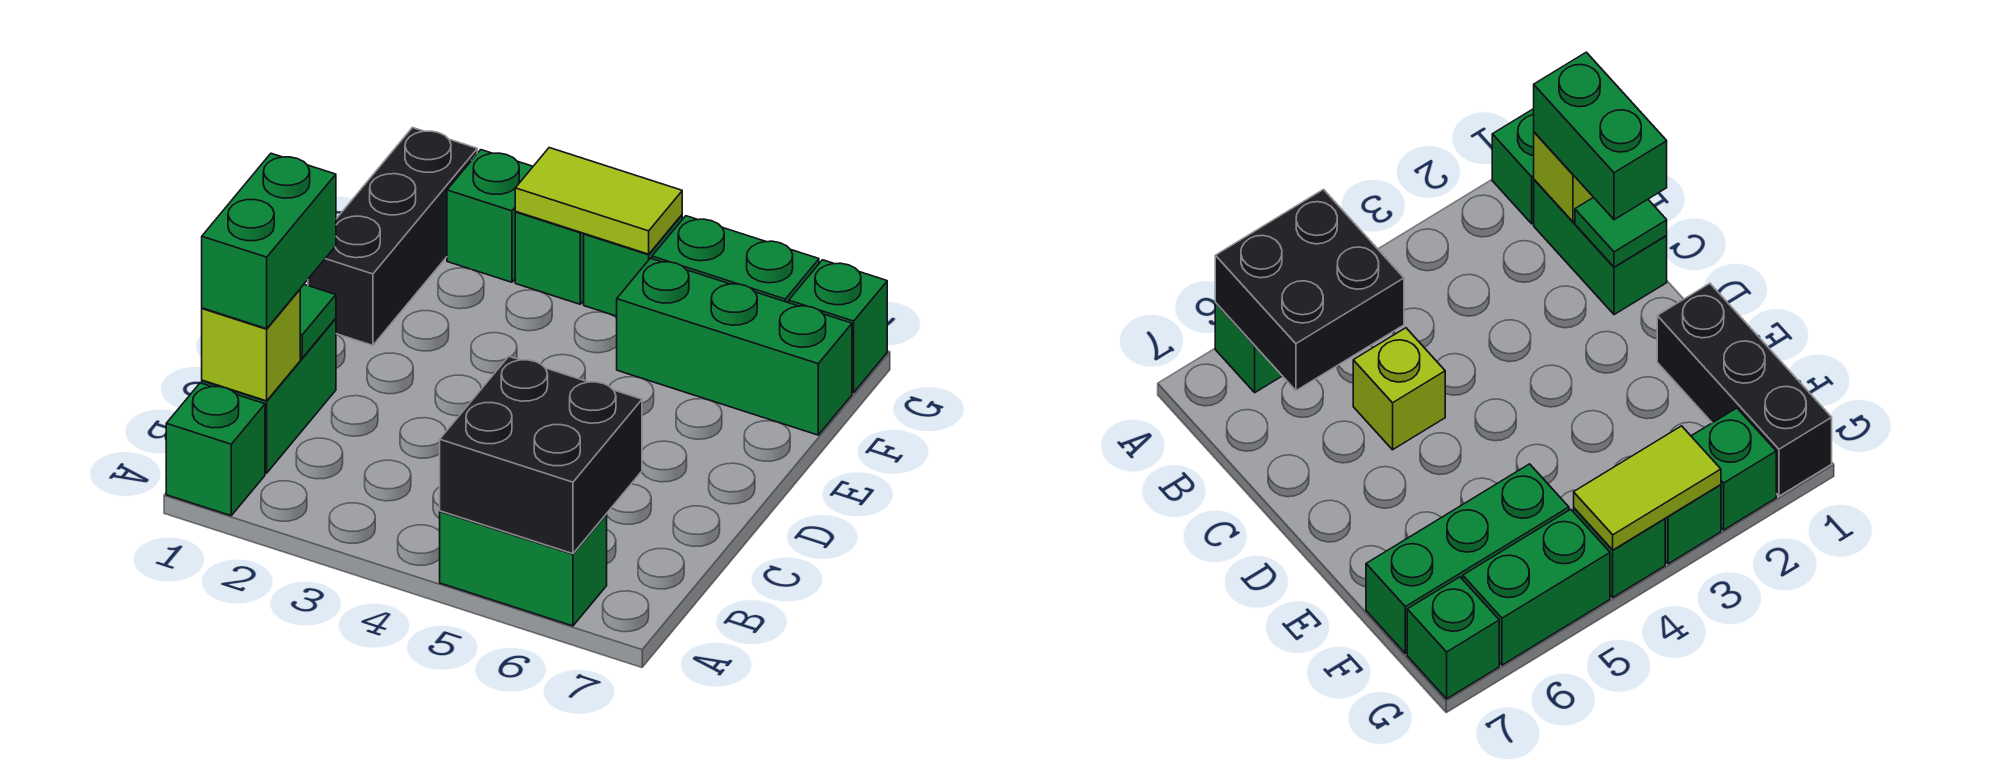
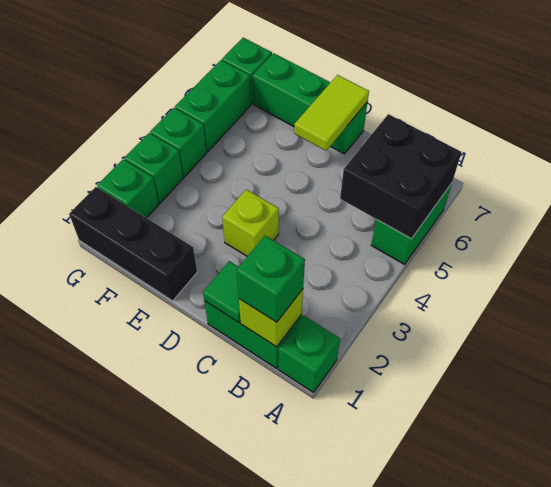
green 1x2 brick [202,153,336,329] -> green 1x1 brick [236,236,305,322]
lime 1x1 brick [1353,328,1445,450] -> lime 1x1 brick moved to [222,189,279,256]
green 1x3 brick [617,258,852,435] -> green 1x3 brick turned to [253,53,368,154]
lime 1x2 tile [515,148,682,254] -> lime 1x2 tile moved to [294,75,369,151]

